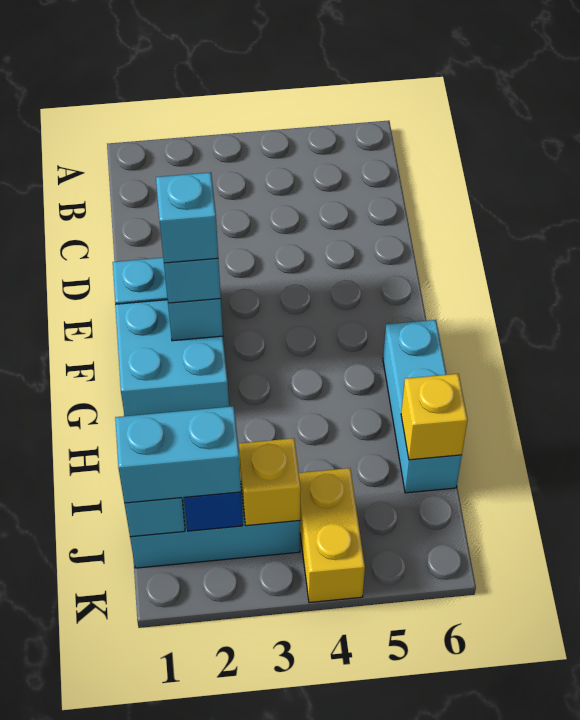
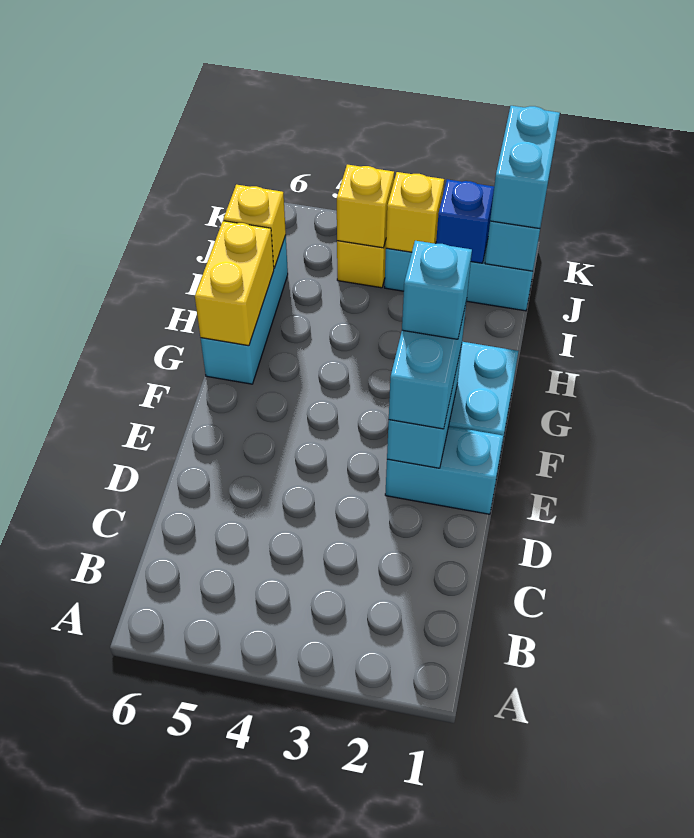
none -> yellow 1x2 brick [195,221,274,346]
cyan 1x2 brick [115,406,241,503] -> cyan 1x2 brick turned to [490,106,560,229]
none -> yellow 1x1 brick [337,165,394,248]

